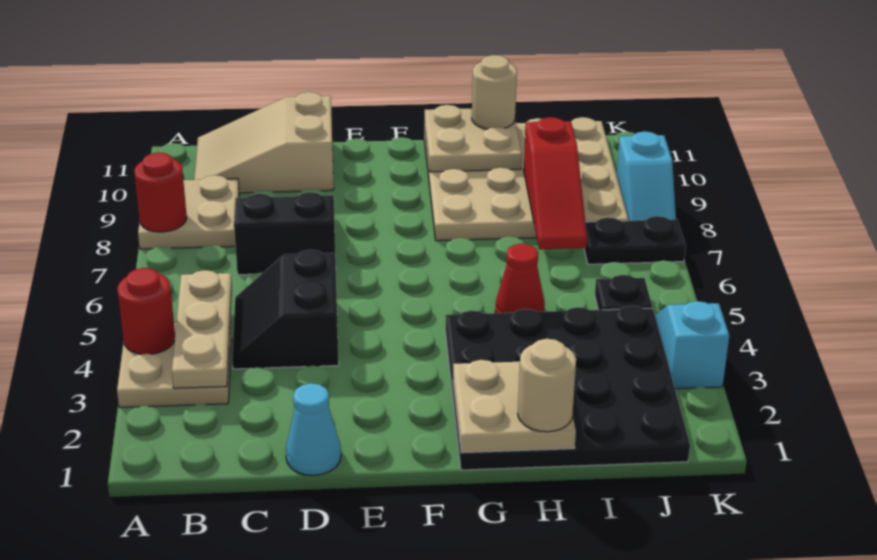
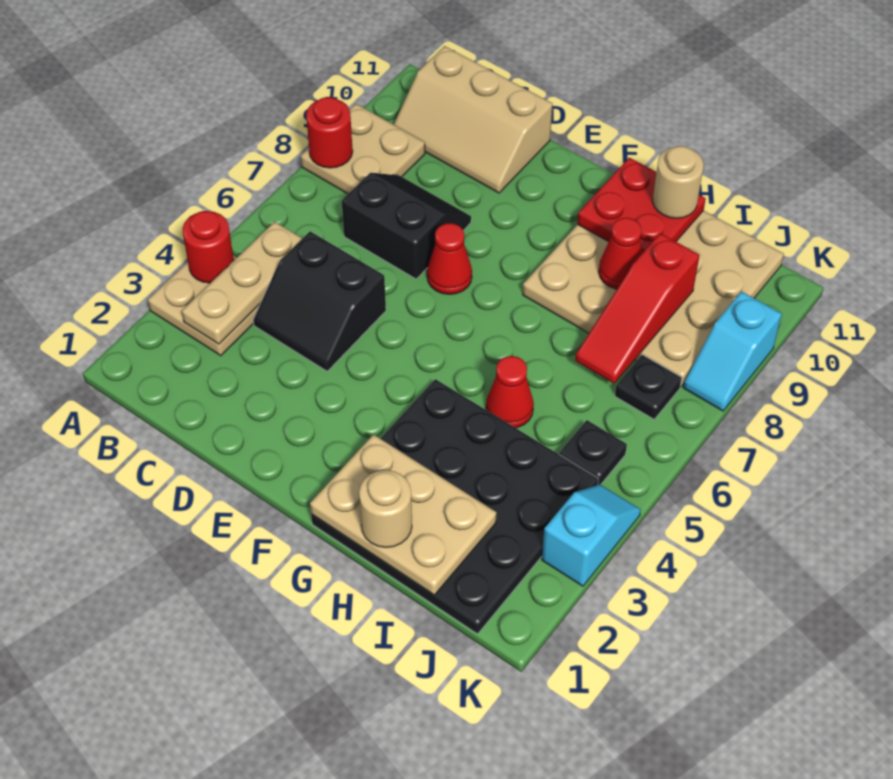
tan 2x3 slope [194,92,334,193] -> tan 2x3 slope turned to [394,46,553,193]
black 2x2 slope [232,250,339,369] -> black 2x2 slope turned to [253,231,386,371]
cyan 1x1 cone [286,383,341,475] -> none
none -> red 1x1 cone [427,223,472,294]
tan 2x2 plate [453,360,576,453] -> tan 2x3 plate [310,435,496,595]
tan 2x2 plate [424,105,522,172] -> red 2x2 plate [577,158,706,253]
none -> red 1x1 cone [599,218,642,289]
black 1x2 plate [584,216,686,264] -> black 1x1 plate [615,355,682,419]

